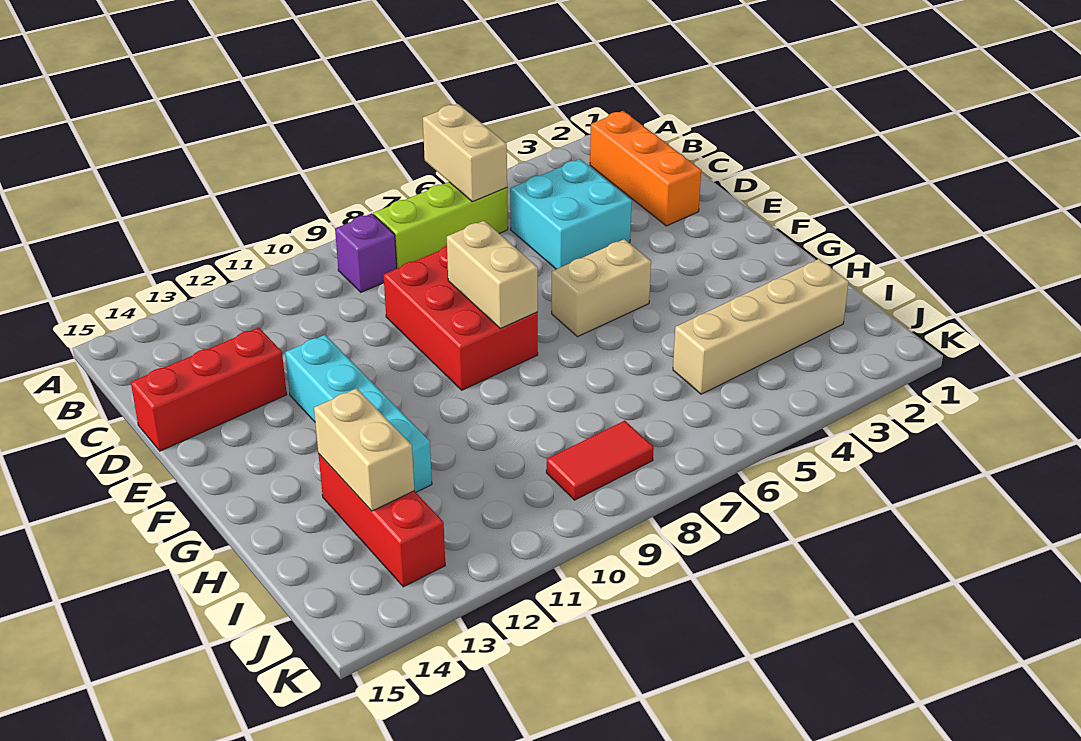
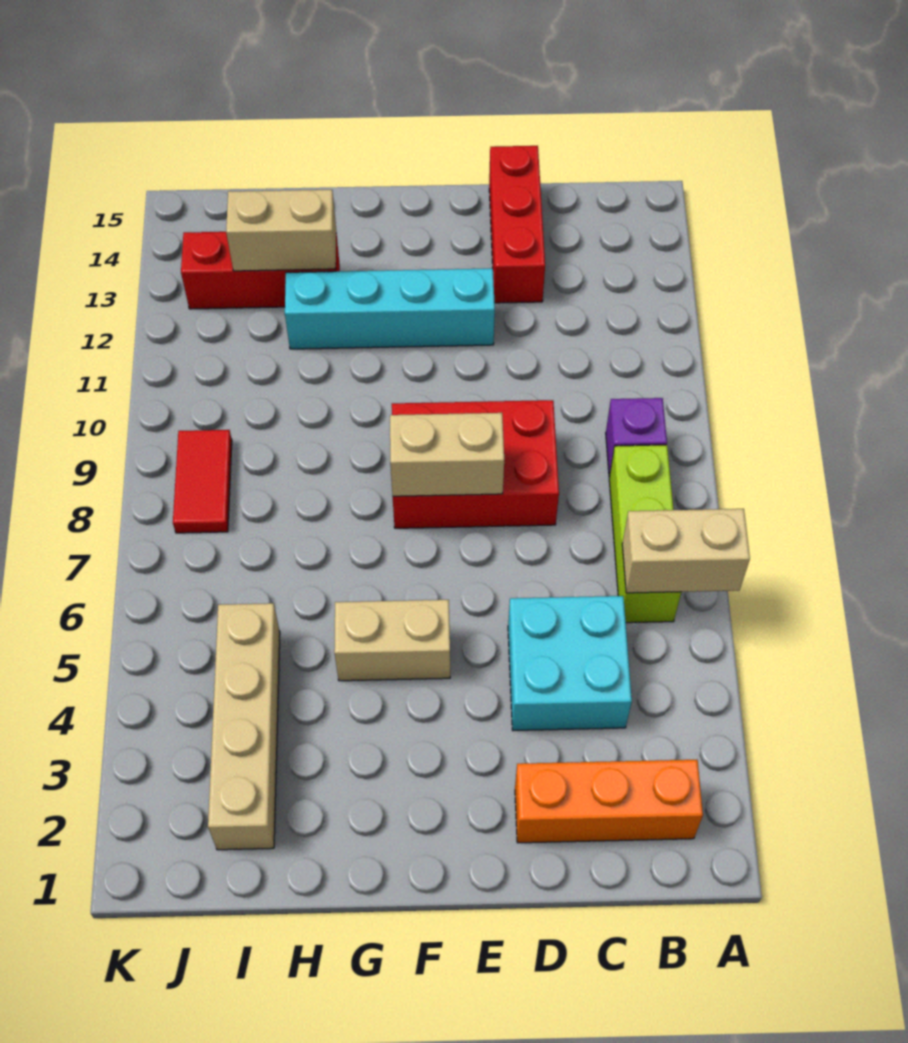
tan 1x2 brick [552,239,651,337] -> tan 1x2 brick turned to [334,600,450,681]

